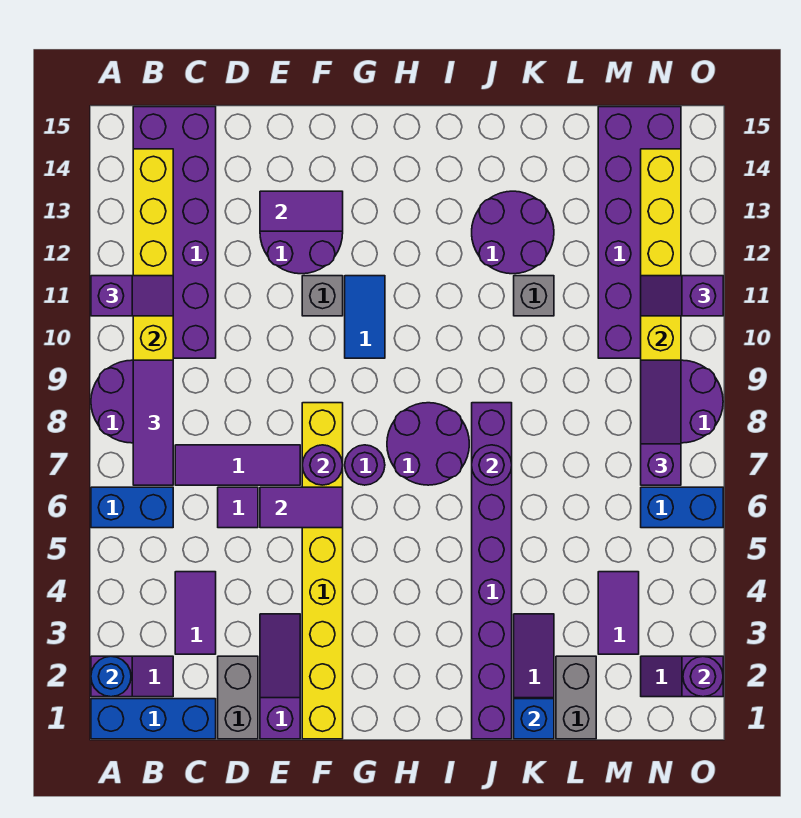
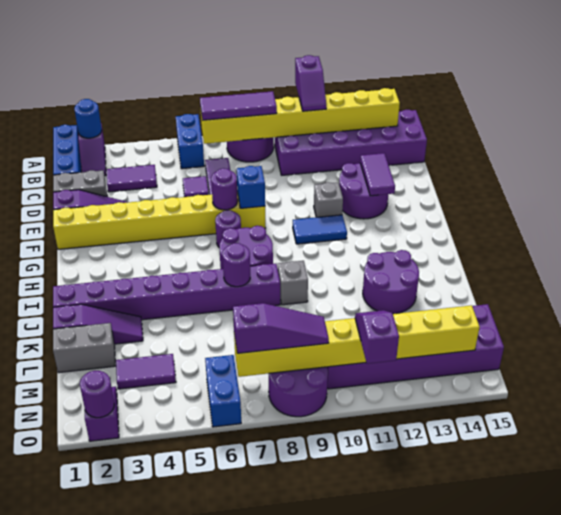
purple 1x2 tile [260,487,343,528] -> none
blue 1x1 brick [514,699,554,739] -> blue 1x1 brick moved to [237,166,265,208]
grey 1x1 brick [514,276,554,316] -> grey 1x1 brick moved to [278,261,308,305]

